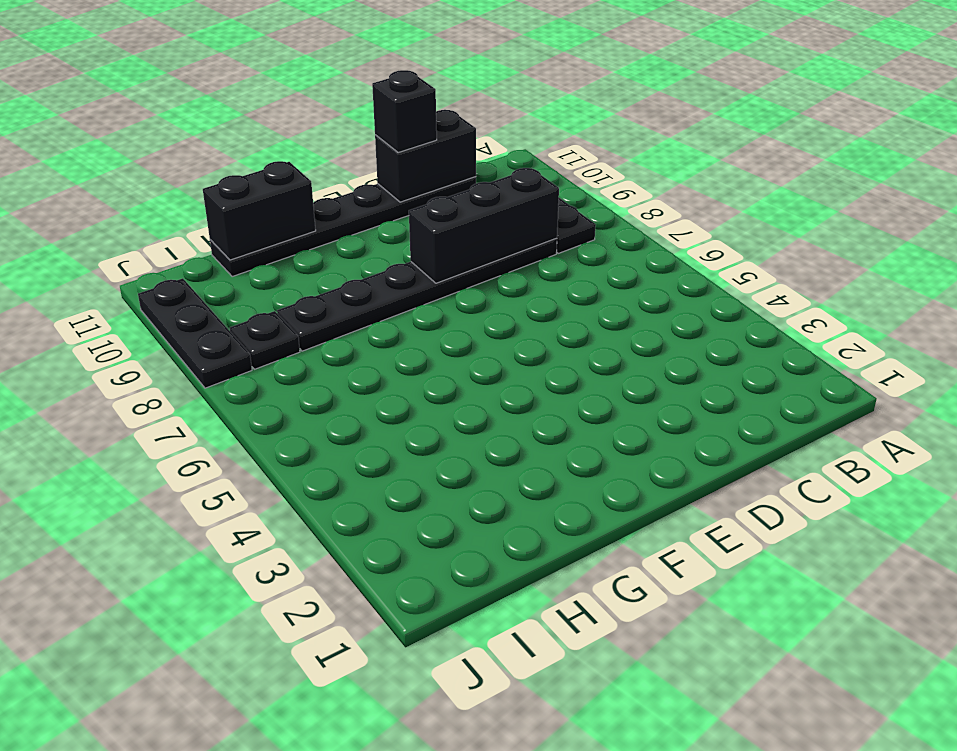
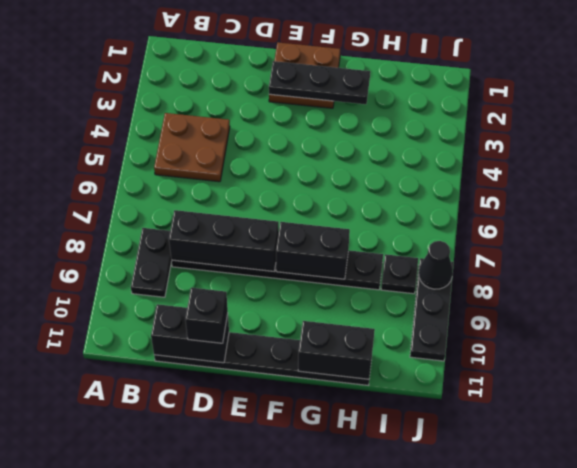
none -> brown 2x2 plate [154,113,230,182]
none -> brown 2x2 plate [269,42,340,108]
none -> black 1x3 plate [269,61,370,104]
none -> black 1x2 brick [276,222,350,279]
none -> black 1x1 cone [419,241,453,289]

